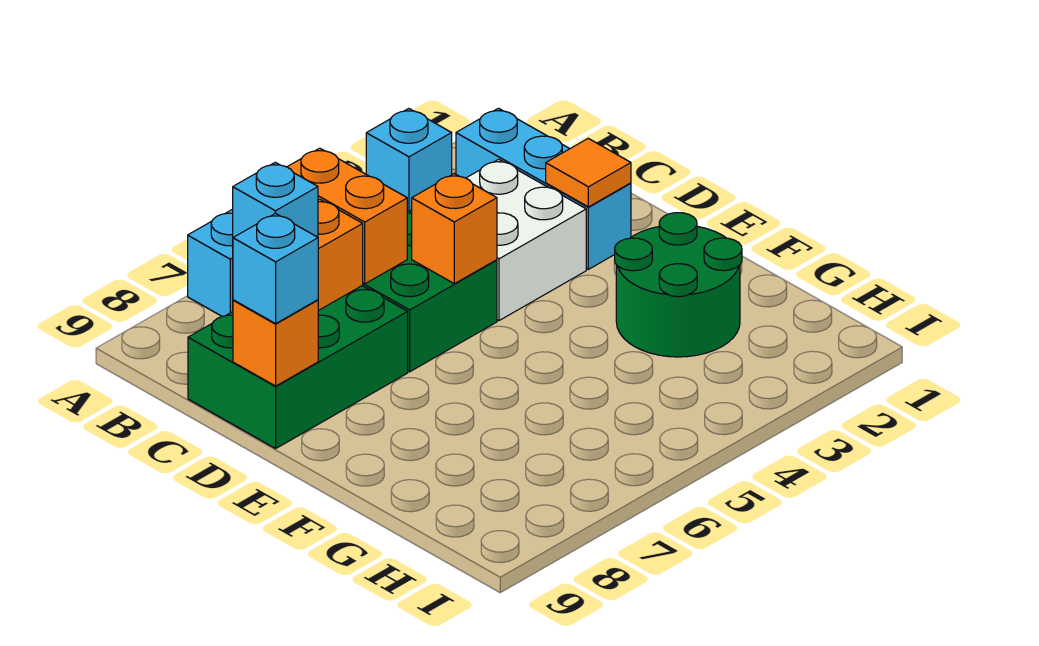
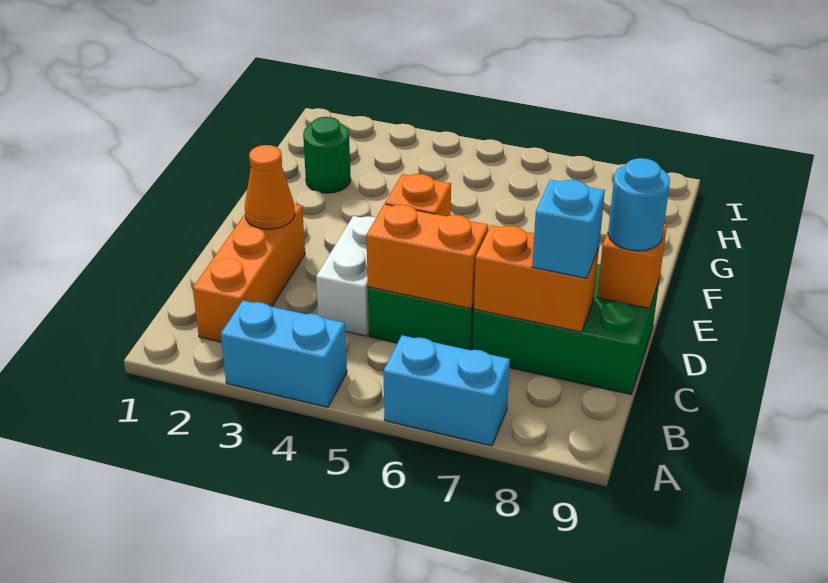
cyan 1x1 brick [366,109,452,211] -> cyan 1x2 brick [221,301,347,407]
cyan 1x3 brick [456,108,631,269] -> orange 1x3 brick [193,204,305,342]
orange 1x2 brick [288,148,407,284] -> orange 1x2 brick turned to [366,204,488,309]
white 2x2 brick [411,159,586,321] -> white 1x2 brick [316,216,376,336]
orange 1x1 tile [546,138,631,207] -> orange 1x1 cone [245,145,295,229]
cyan 1x1 brick [233,213,318,324] -> cyan 1x1 round brick [608,158,670,251]
green 2x2 round brick [614,213,742,357] -> green 1x1 round brick [303,117,351,193]

